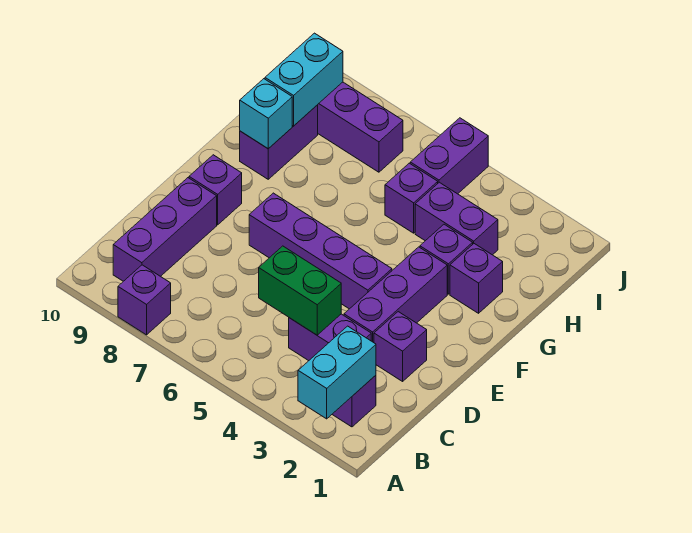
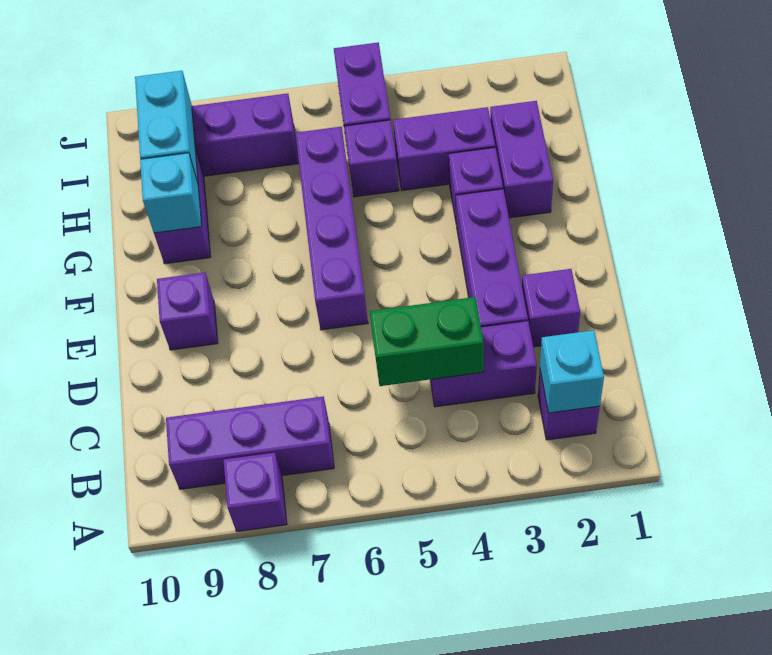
cyan 1x2 brick [298,326,376,419] -> cyan 1x1 brick [540,330,604,413]
purple 1x3 brick [113,178,217,281] -> purple 1x3 brick turned to [166,396,334,489]
purple 1x4 brick [249,193,392,309] -> purple 1x4 brick turned to [295,127,368,330]
purple 1x1 brick [450,244,503,313] -> purple 1x2 brick [490,101,553,218]

